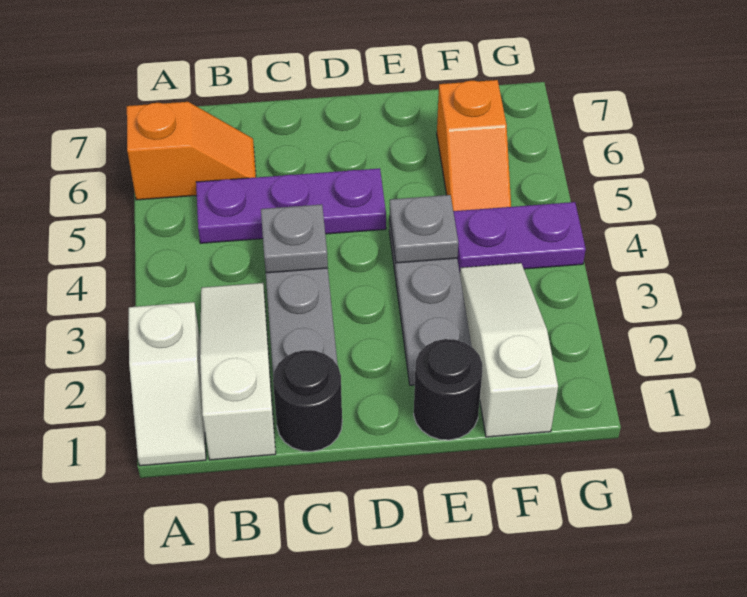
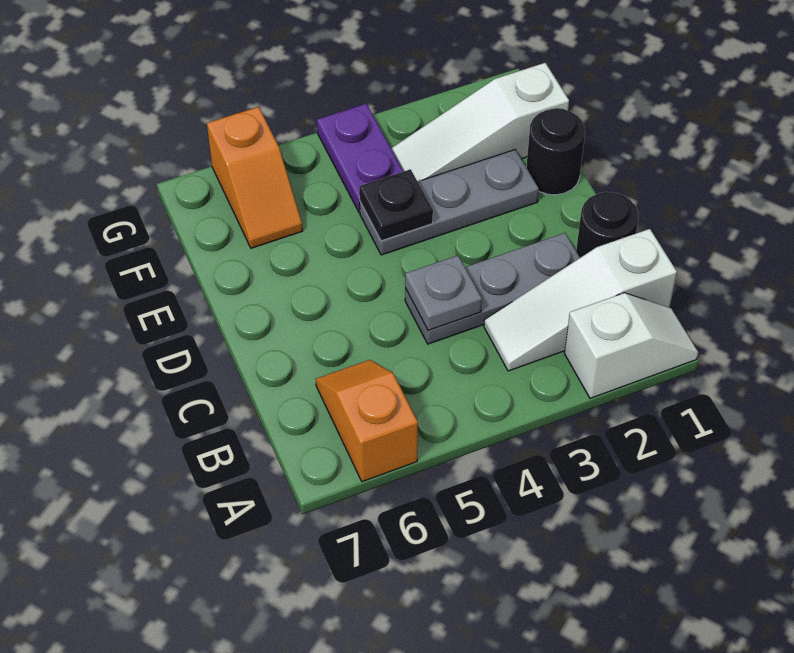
purple 1x3 plate [196,168,386,243] -> none
grey 1x1 plate [390,195,458,263] -> black 1x1 plate [359,169,433,241]
orange 1x2 slope [437,80,511,211] -> orange 1x2 slope turned to [207,107,303,248]

